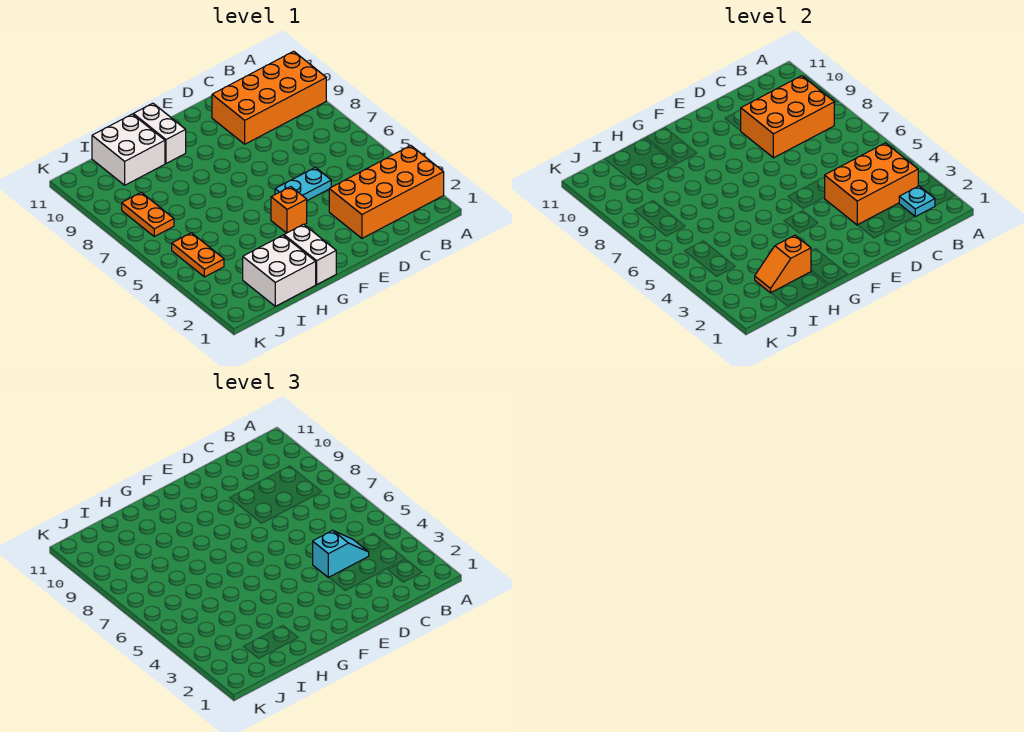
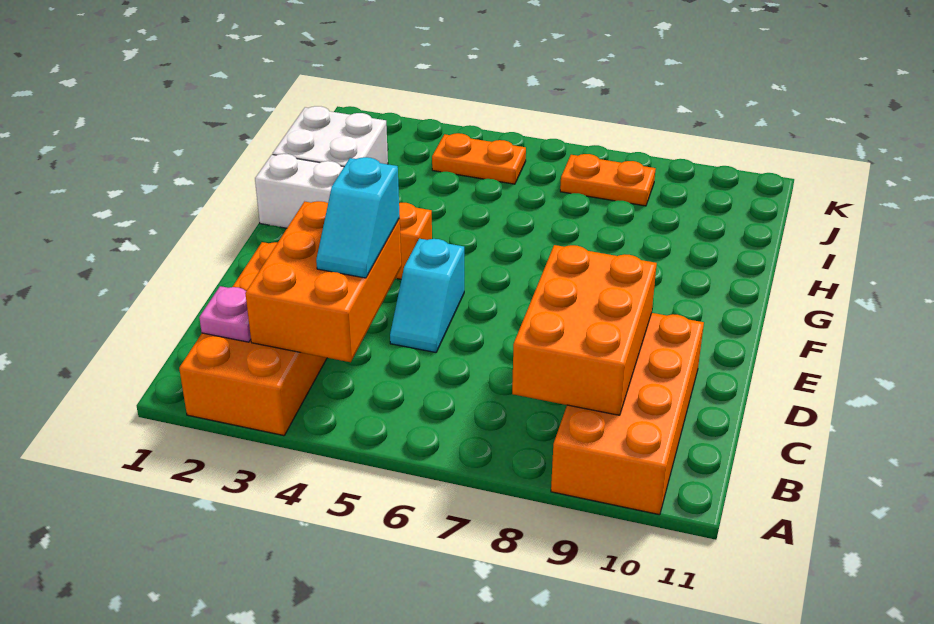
cyan 1x1 plate [899,186,935,217] -> pink 1x1 plate [199,286,251,342]
cyan 1x2 plate [275,167,331,201] -> cyan 1x2 slope [390,239,464,353]
white 1x2 brick [133,103,186,163] -> none
orange 1x2 slope [755,235,811,293] -> none
white 2x2 brick [92,114,165,185] -> none

